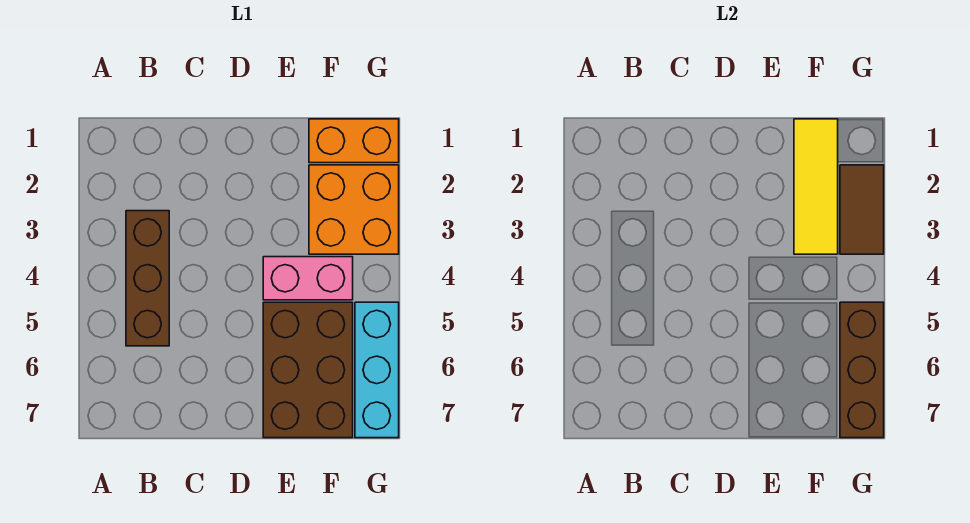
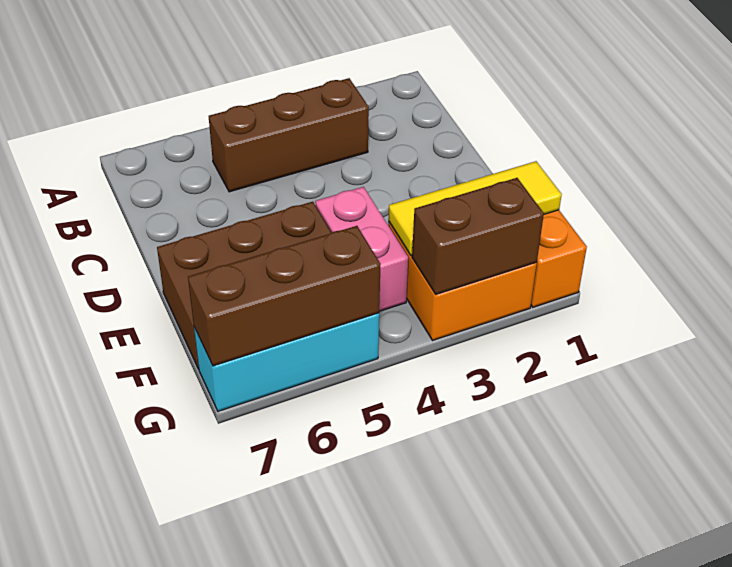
brown 1x2 tile [840,165,884,254] -> brown 1x2 brick [412,178,544,294]

